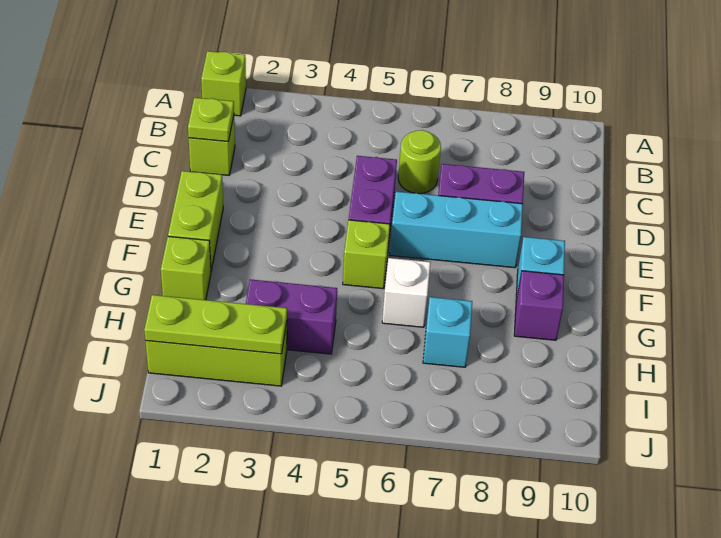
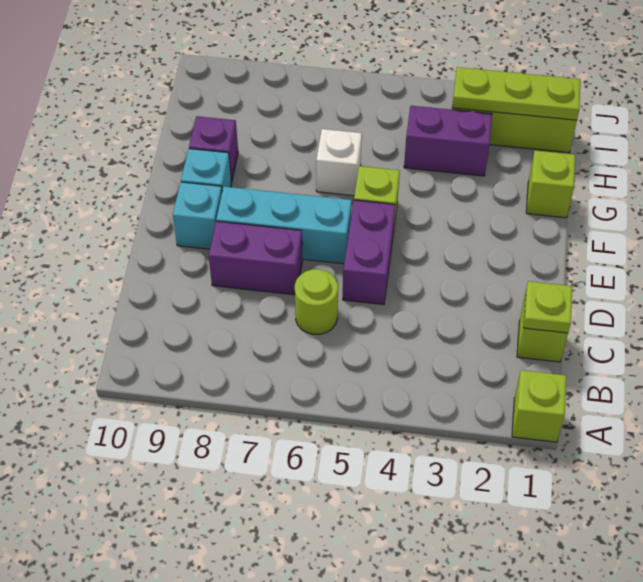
lime 1x2 brick [168,171,223,270] -> none
cyan 1x1 brick [423,297,472,367] -> cyan 1x1 brick moved to [173,182,222,249]

